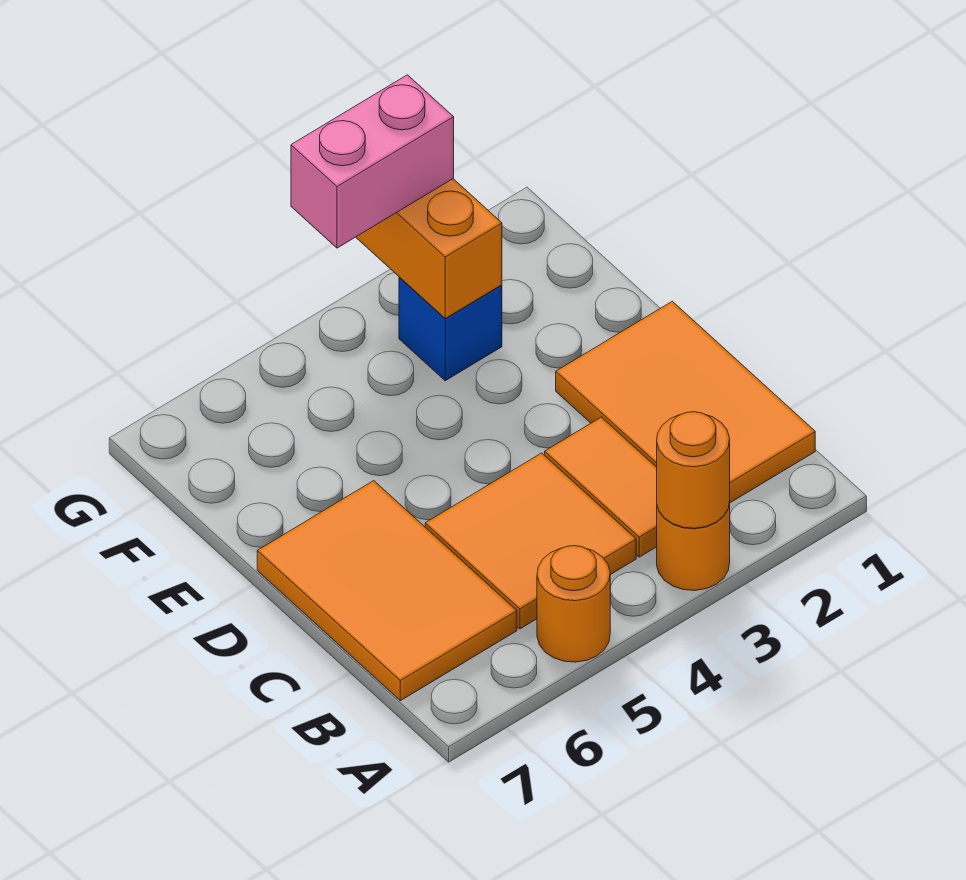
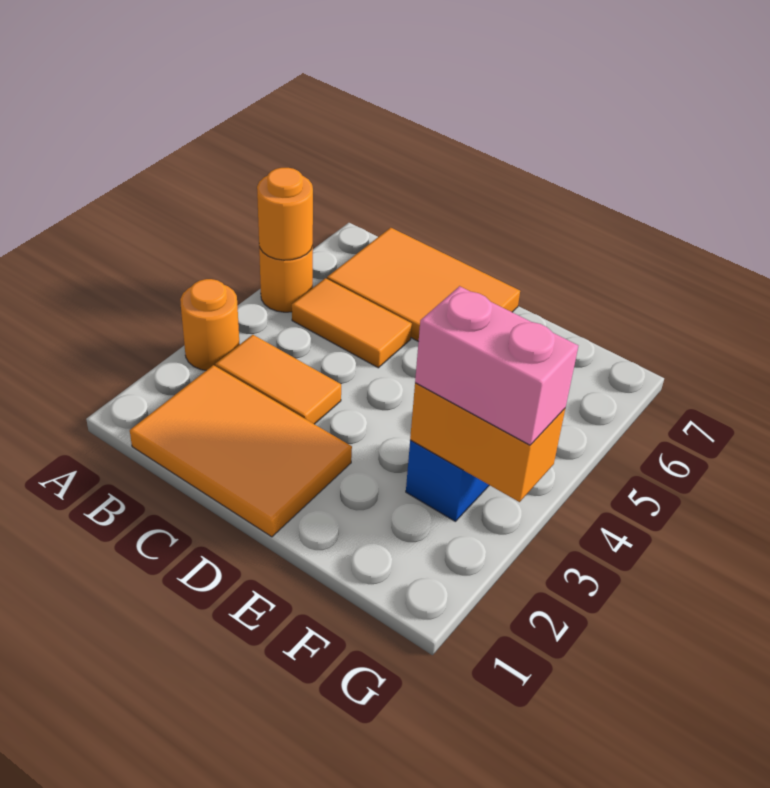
orange 1x1 round brick [657,412,730,528] -> orange 1x1 round brick moved to [257,168,313,260]
orange 2x2 tile [425,453,636,629] -> orange 1x2 tile [292,278,412,368]
pink 1x2 brick [291,75,454,248] -> pink 1x2 brick turned to [415,286,578,445]

